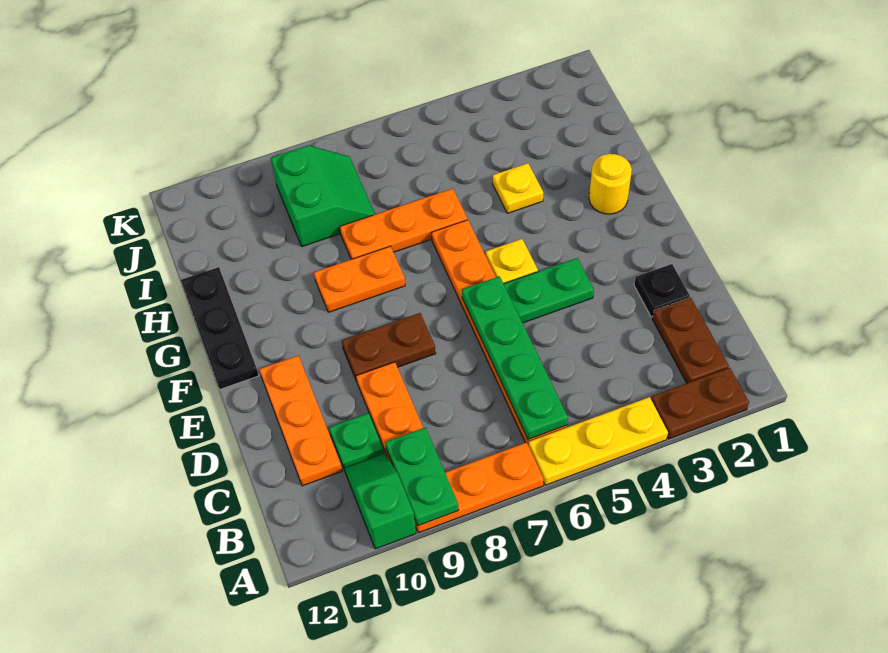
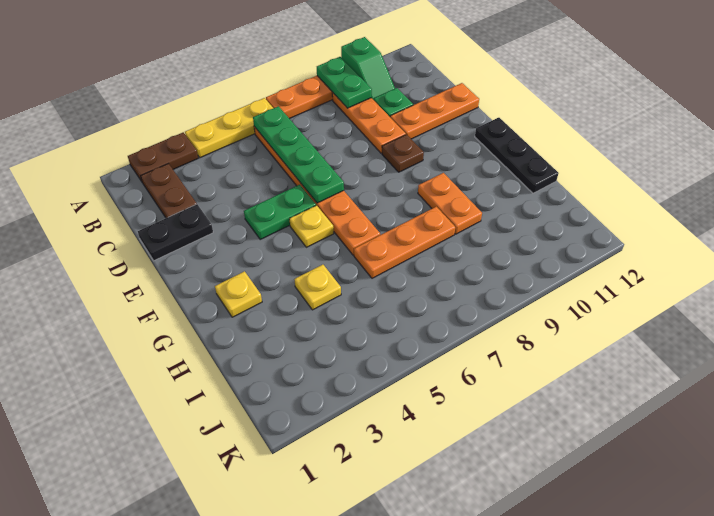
orange 1x3 plate [259,356,342,486] -> orange 1x3 plate turned to [390,83,479,139]
black 1x1 plate [634,264,690,317] -> black 1x2 plate [138,204,213,261]
brown 1x2 plate [342,313,436,381] -> brown 1x1 plate [382,135,424,172]
yellow 1x1 round brick [589,154,632,214] -> yellow 1x1 plate [215,271,262,317]
orange 1x2 plate [314,246,405,312] -> orange 1x2 plate turned to [418,173,482,234]
green 2x2 slope [271,145,375,247] -> none

